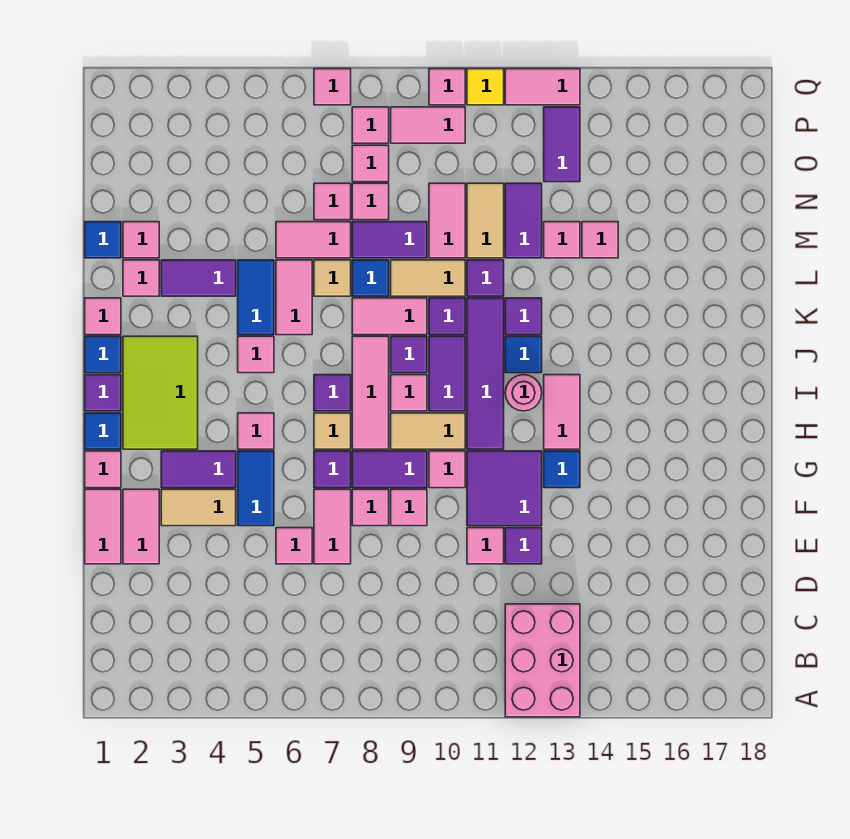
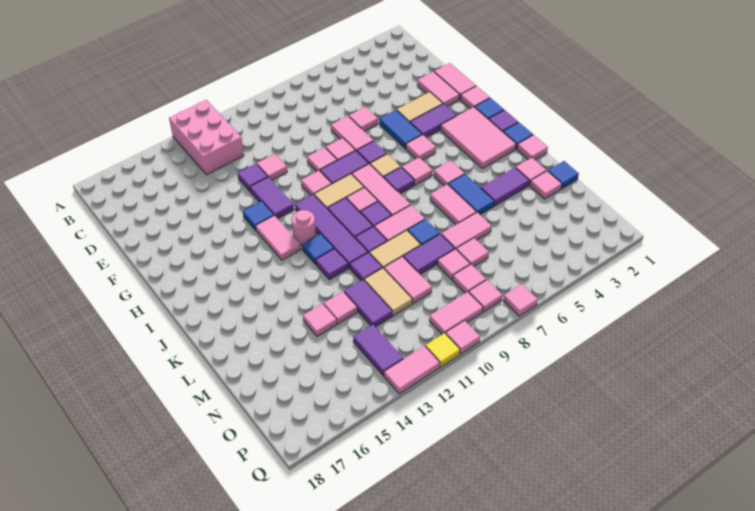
purple 2x2 tile [467,451,542,526] -> purple 1x2 tile [250,177,294,219]
lime 2x3 tile [123,336,198,449] -> pink 2x3 tile [441,107,516,168]
none -> pink 1x1 tile [402,157,432,185]
tan 1x1 tile [314,260,351,296] -> none

